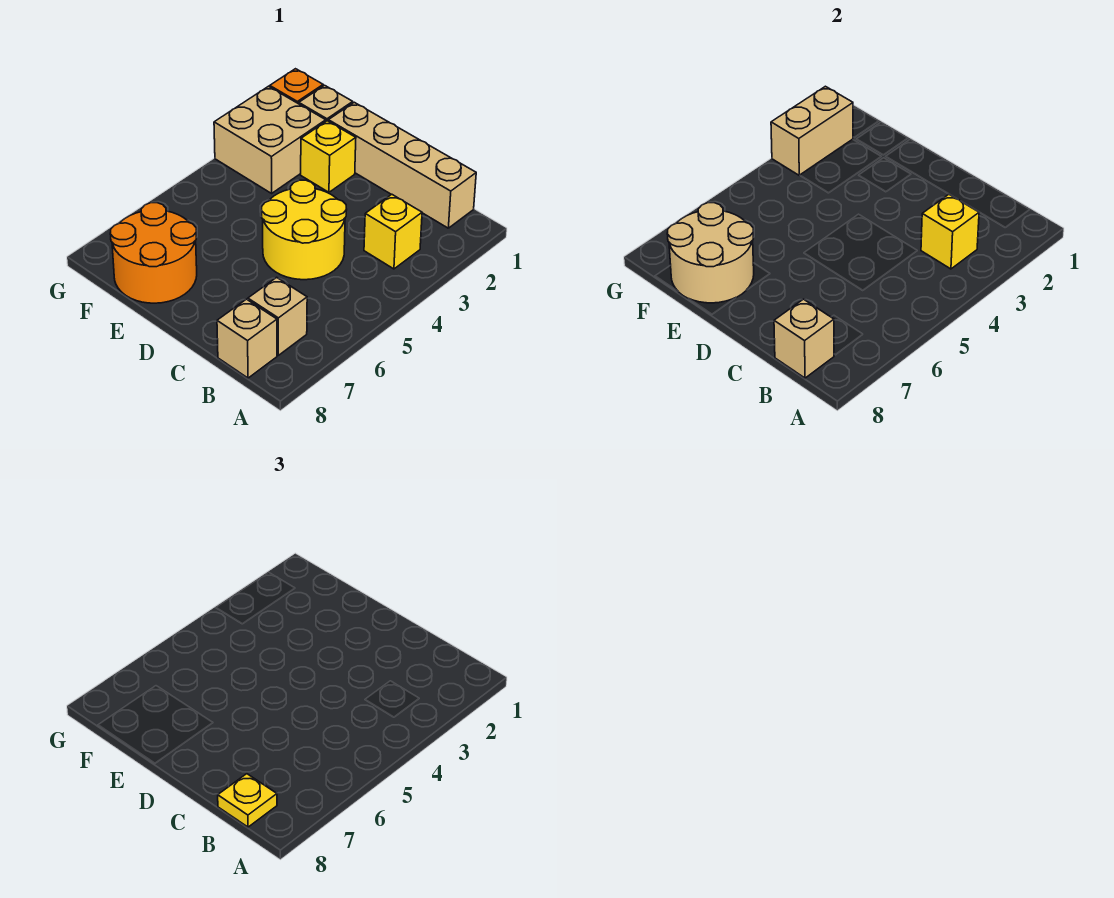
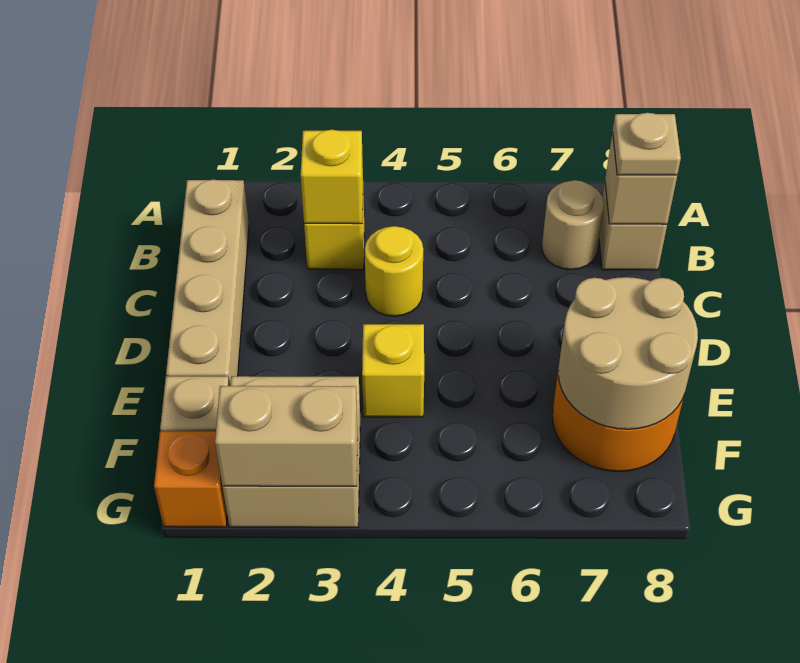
tan 1x1 brick [248,277,307,355] -> tan 1x1 round brick [542,180,604,270]
yellow 1x1 plate [218,774,277,827] -> tan 1x1 plate [613,113,681,175]
yellow 2x2 round brick [262,180,347,280] -> yellow 1x1 round brick [365,226,423,316]
yellow 1x1 brick [301,121,356,192] -> yellow 1x1 brick moved to [362,324,424,417]

